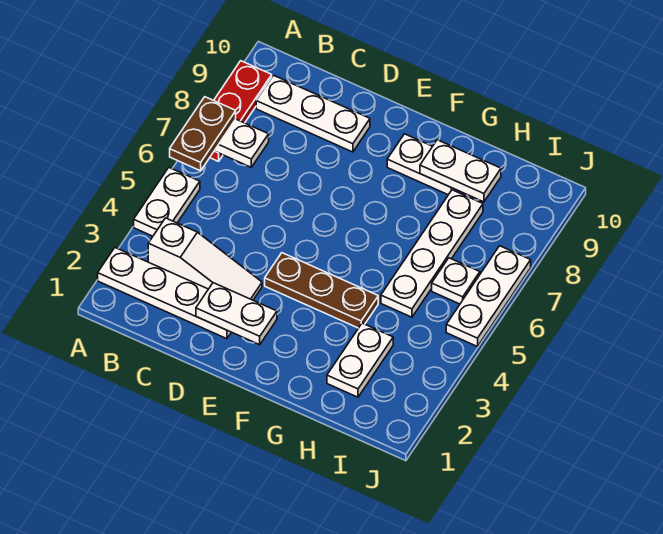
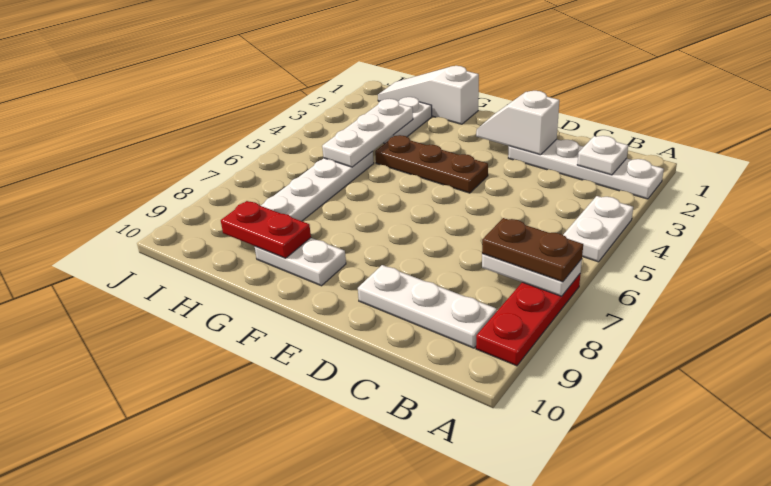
brown 1x2 plate [170,97,236,171] -> brown 1x2 plate turned to [482,218,583,282]
white 1x3 slope [148,218,262,300] -> white 1x3 slope moved to [378,66,479,124]
white 1x2 plate [196,283,277,345] -> white 1x2 slope [476,91,559,155]
white 1x2 plate [420,140,501,202] -> red 1x2 plate [221,201,311,258]
white 1x1 plate [432,258,480,304] -> white 1x1 plate moved to [577,136,628,175]
white 1x3 plate [446,246,531,347] -> white 1x3 plate moved to [322,99,413,167]

